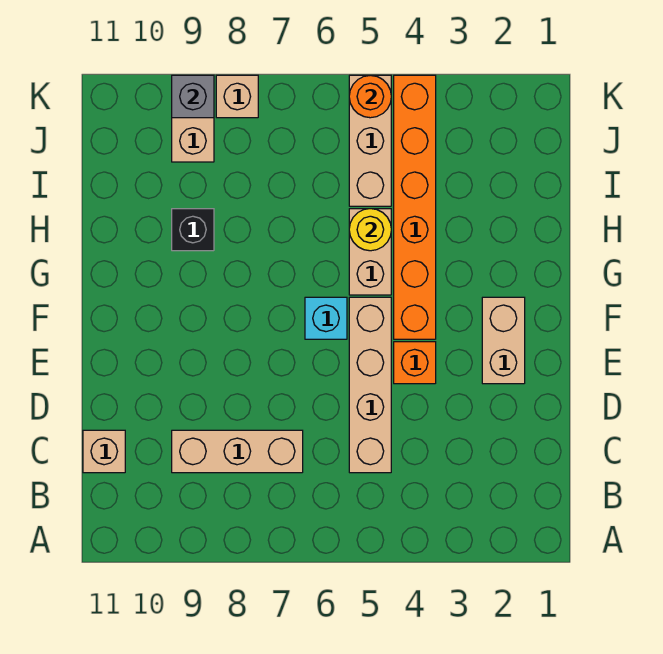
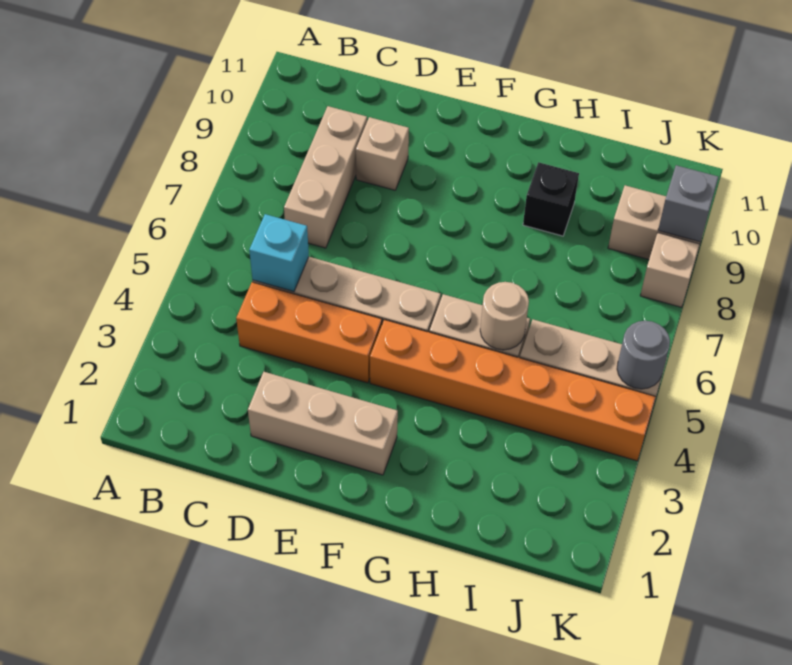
tan 1x1 brick [83,430,125,473] -> tan 1x1 brick moved to [356,117,409,190]
tan 1x2 brick [482,297,525,384] -> tan 1x3 brick [248,372,398,475]
orange 1x1 brick [394,342,436,384] -> orange 1x3 brick [236,282,382,383]
cyan 1x1 brick [305,297,347,339] -> cyan 1x1 brick moved to [249,214,309,292]
yellow 1x1 round brick [349,209,391,251] -> tan 1x1 round brick [480,282,529,350]
orange 1x1 round brick [349,75,391,118] -> grey 1x1 round brick [617,321,670,389]

